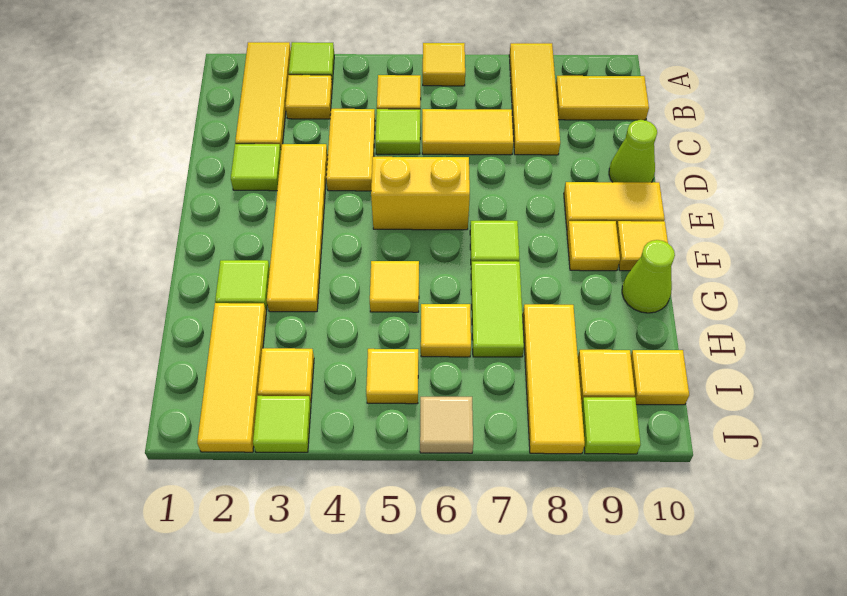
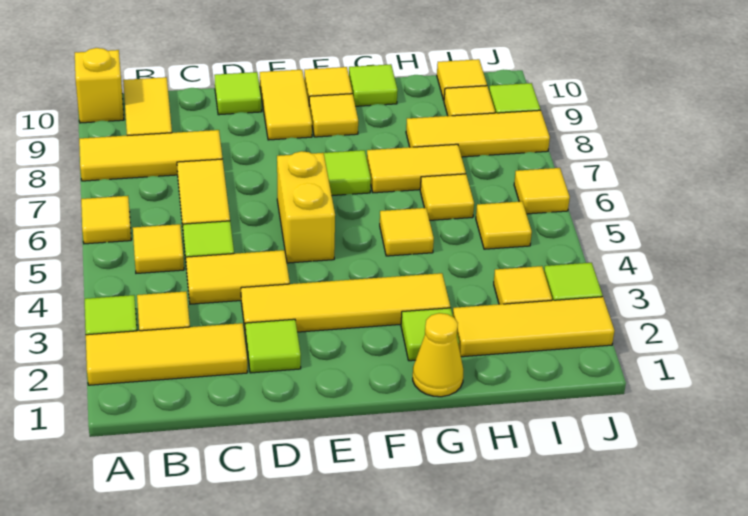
none -> yellow 1x1 brick [75,48,124,123]
lime 1x1 cone [609,120,657,182] -> lime 1x1 tile [214,72,262,115]
none -> yellow 1x1 cone [413,313,463,397]
lime 1x2 tile [471,261,524,357] -> yellow 1x2 tile [367,144,466,193]
lime 1x1 cone [622,240,675,313] -> lime 1x1 tile [349,64,398,106]
tan 1x1 tile [420,397,473,453] -> yellow 1x1 tile [514,168,570,214]

